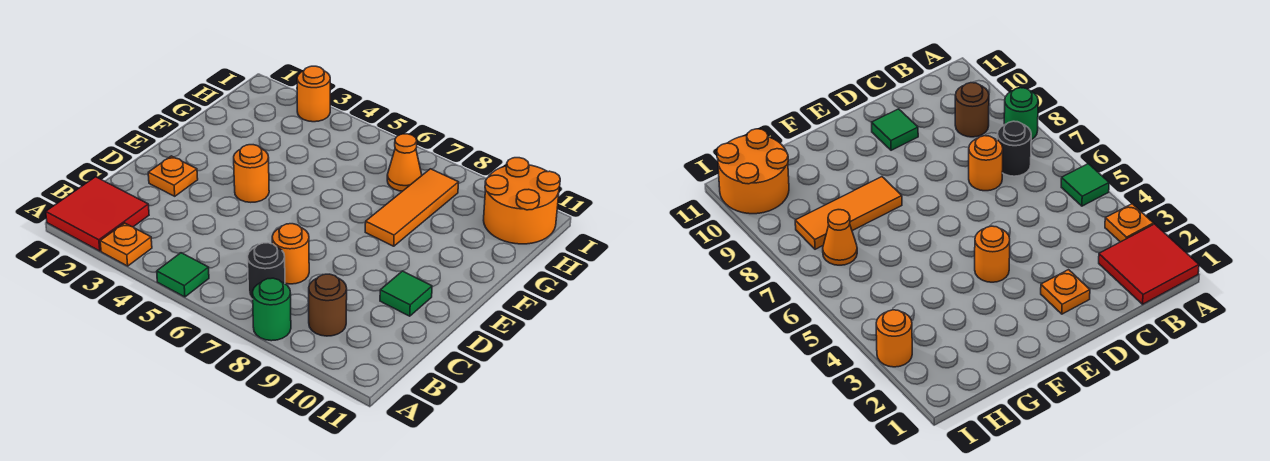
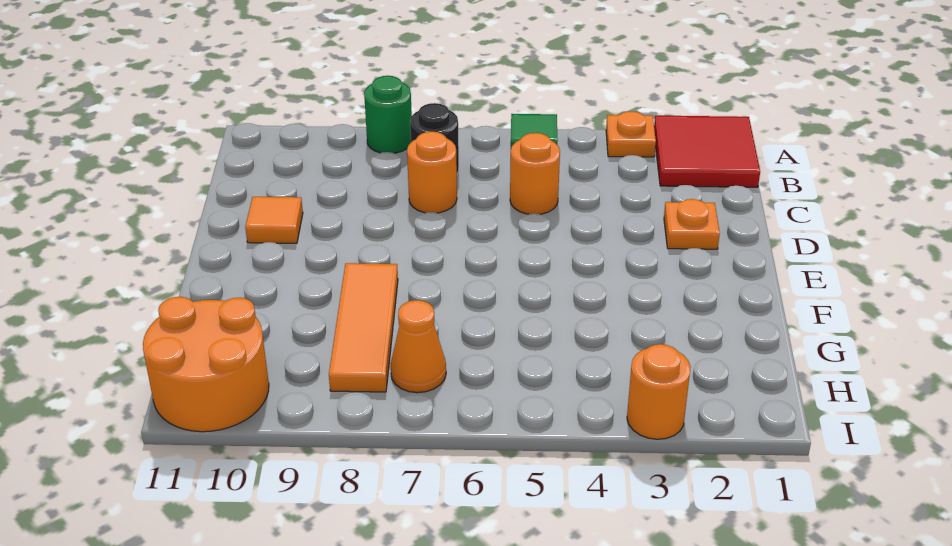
brown 1x1 round brick [309,274,347,336] -> none
green 1x1 tile [380,271,432,316] -> orange 1x1 tile [245,197,303,243]
orange 1x1 round brick [234,145,269,202] -> orange 1x1 round brick moved to [510,133,560,214]

